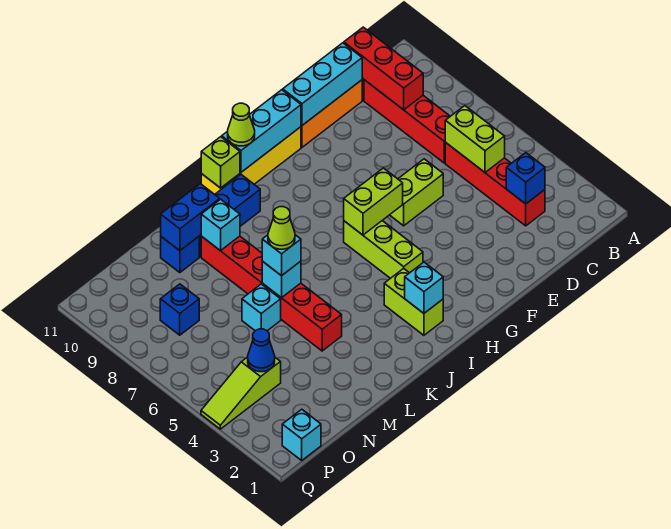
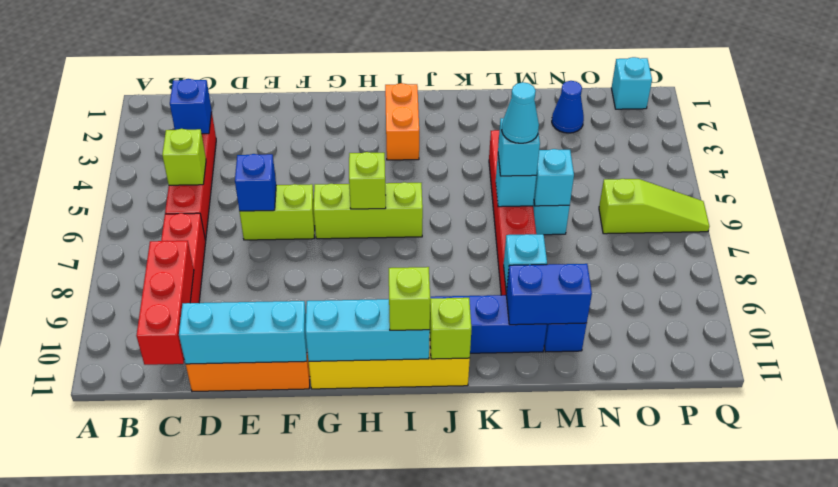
lime 1x2 brick [445,106,505,172] -> lime 1x1 brick [162,129,206,185]
lime 1x2 brick [344,168,403,235] -> lime 1x1 brick [349,152,386,209]
lime 1x3 brick [344,221,423,278] -> lime 1x3 brick turned to [314,182,423,239]
lime 1x2 brick [384,268,443,335] -> orange 1x2 brick [385,83,419,160]
cyan 1x1 brick [405,262,443,313] -> cyan 1x1 brick moved to [534,149,574,206]
lime 1x1 cone [228,103,255,146] -> lime 1x1 brick [389,267,430,330]
lime 1x1 cone [268,207,295,249] -> cyan 1x1 cone [502,82,539,143]
lime 1x3 slope [201,357,281,429] -> lime 1x3 slope moved to [599,179,709,234]
blue 1x1 cone [248,329,275,372] -> blue 1x1 cone moved to [552,81,584,133]
blue 1x1 brick [160,284,199,335] -> blue 1x1 brick moved to [235,154,276,211]

